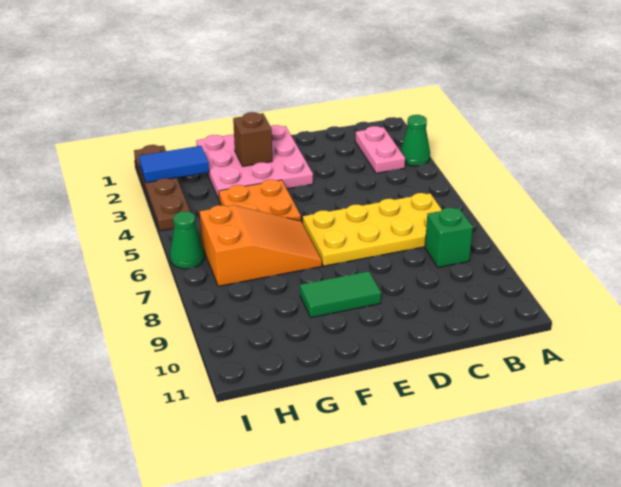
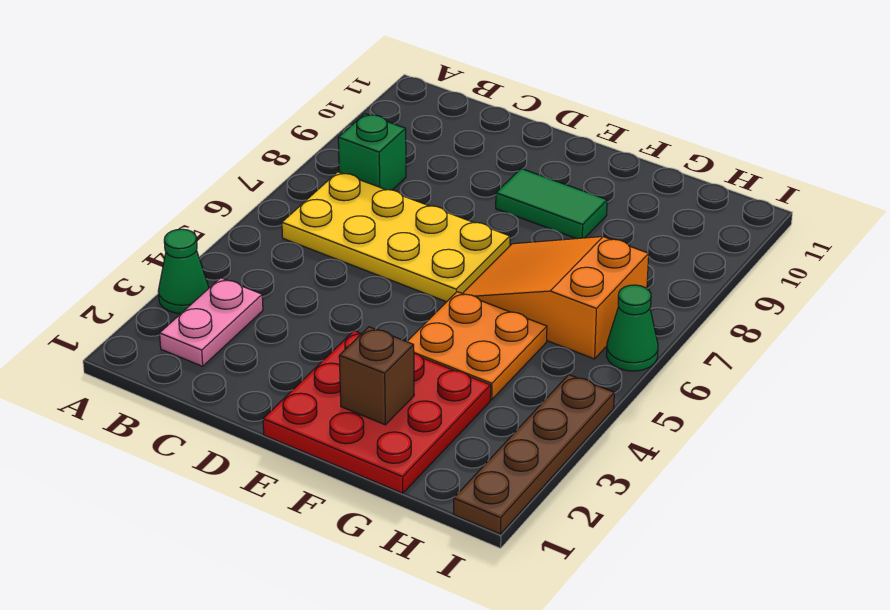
pink 3x3 plate [196,125,313,199] -> red 3x3 plate [263,331,491,493]
blue 1x2 tile [139,146,209,183] -> none

